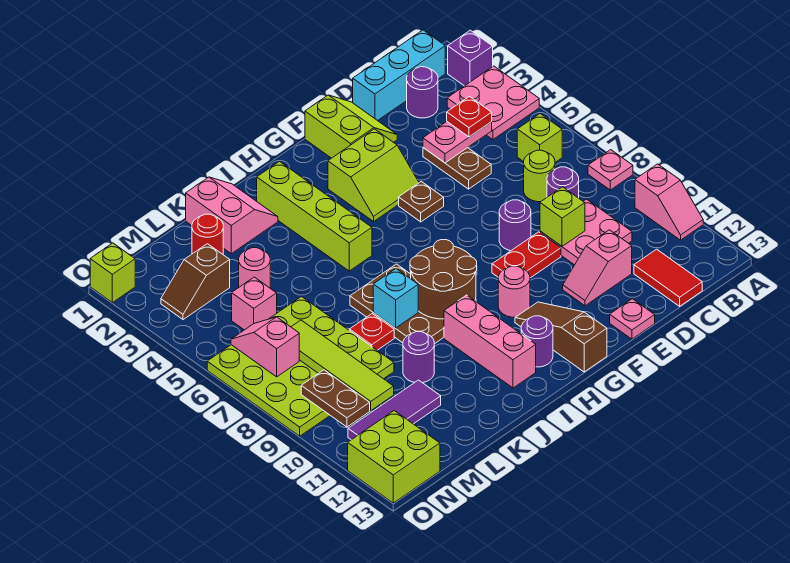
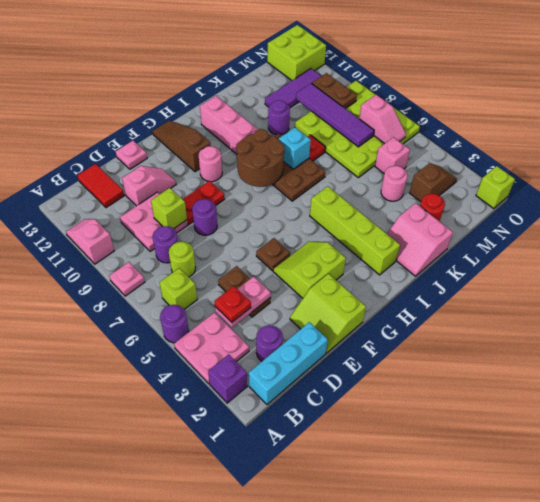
brown 1x3 slope [515,302,607,372] -> brown 1x3 slope turned to [152,121,211,172]
purple 1x1 round brick [521,316,553,367] -> purple 1x1 round brick moved to [160,305,189,343]
lime 1x4 tile [291,320,394,411] -> purple 1x4 tile [296,83,374,147]

